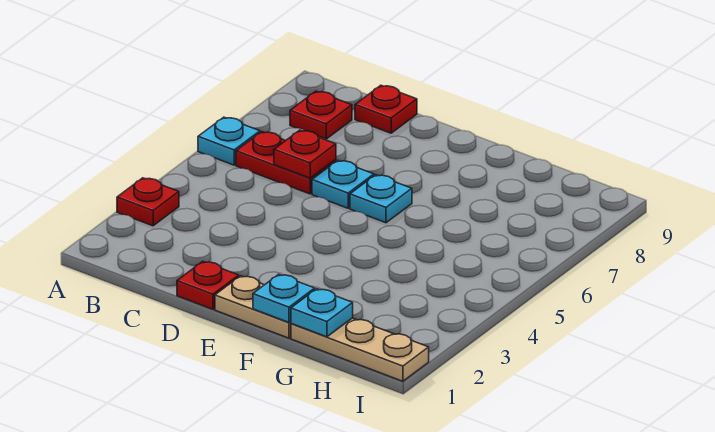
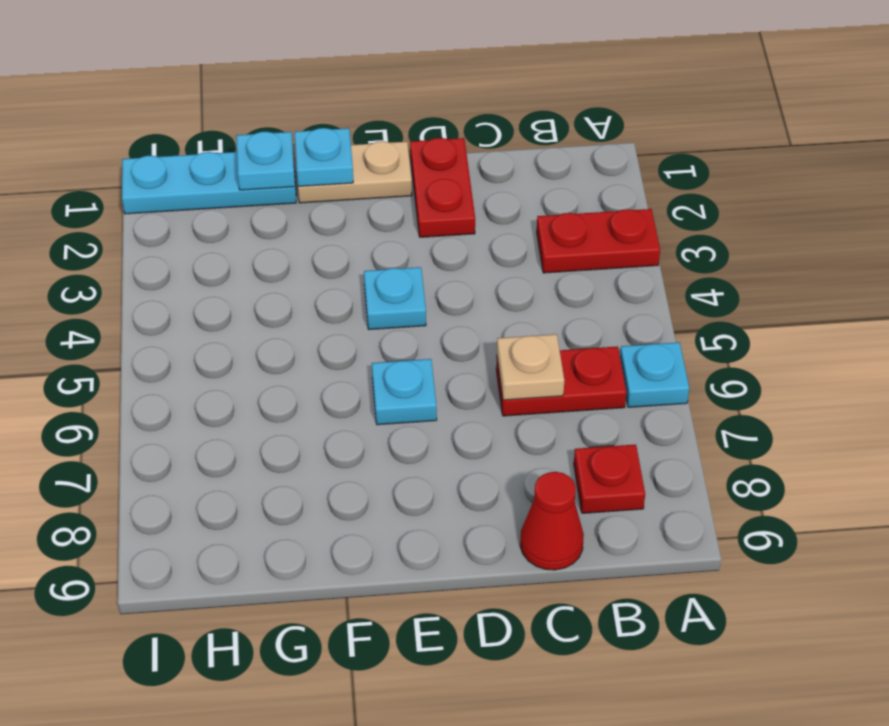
red 1x1 plate [117,178,179,226] -> red 1x2 plate [537,209,660,273]
red 1x1 plate [274,130,336,178] -> tan 1x1 plate [497,334,564,400]
red 1x1 plate [355,85,417,133] -> red 1x1 cone [520,472,584,570]
red 1x1 plate [177,261,239,309] -> red 1x2 plate [410,138,475,237]
cyan 1x1 plate [312,160,374,208] -> cyan 1x1 plate moved to [364,267,426,330]
tan 1x3 plate [291,318,429,381] -> cyan 1x3 plate [122,152,296,214]

